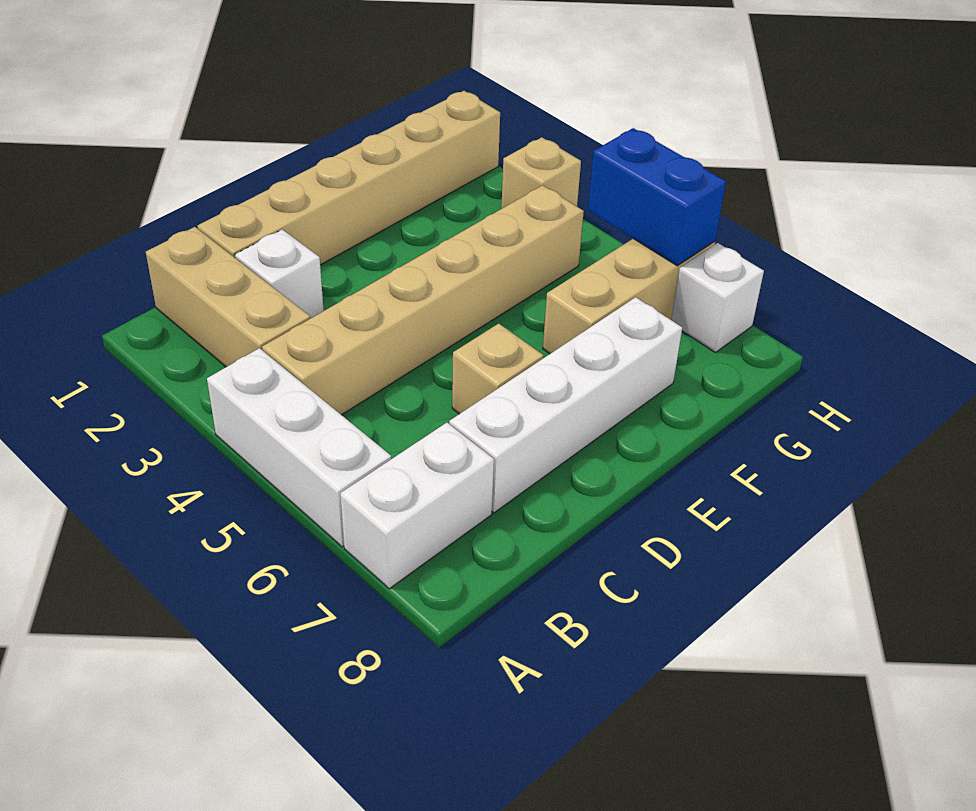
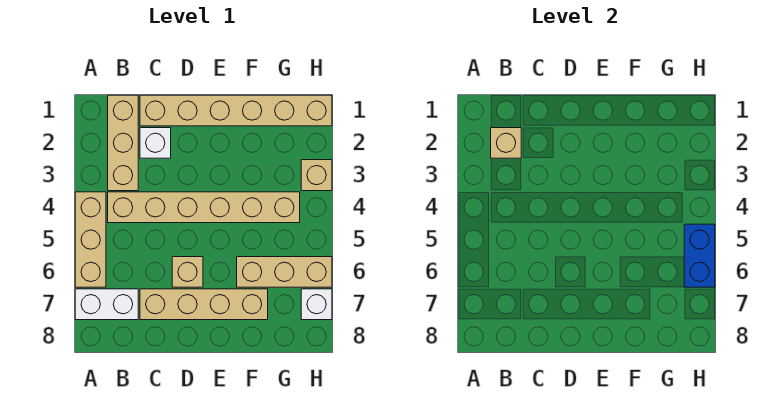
white 1x3 brick [207,348,391,547] -> tan 1x3 brick [75,192,106,287]
none -> tan 1x1 brick [491,128,521,158]
white 1x4 brick [449,297,682,513] -> tan 1x4 brick [140,289,268,320]

